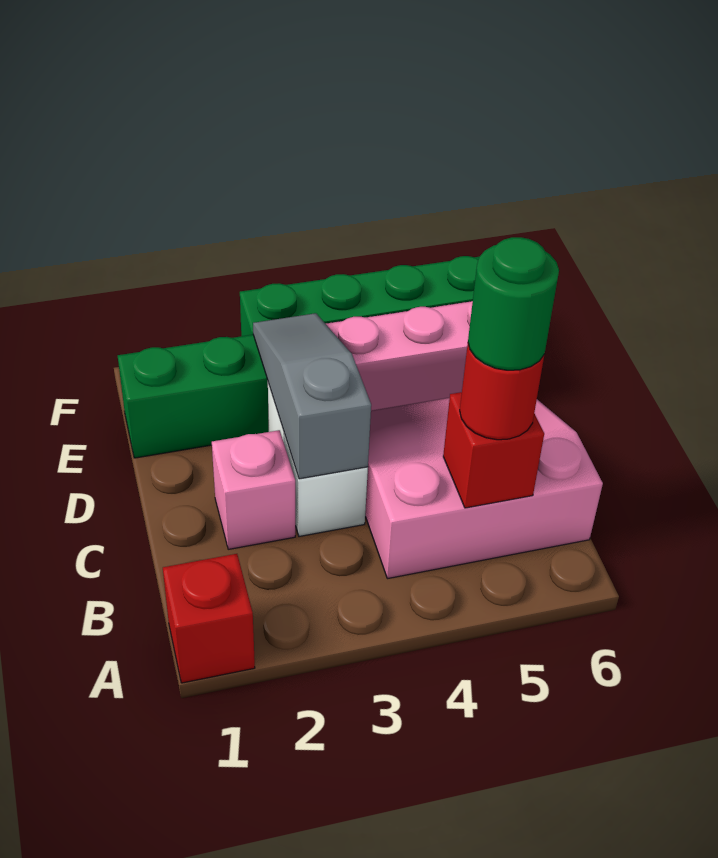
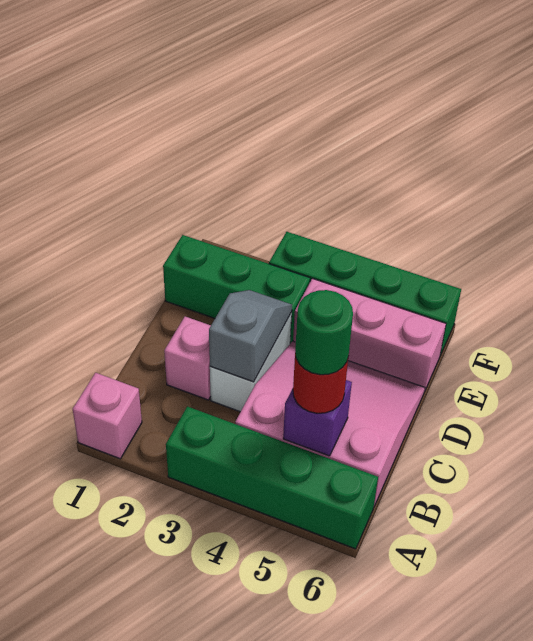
red 1x1 brick [163,554,255,683] -> pink 1x1 brick [73,373,142,459]
none -> green 1x4 brick [166,406,378,549]
red 1x1 brick [443,392,544,508] -> purple 1x1 brick [283,380,352,456]
grey 1x3 slope [253,313,371,479] -> grey 1x2 slope [209,290,292,382]

